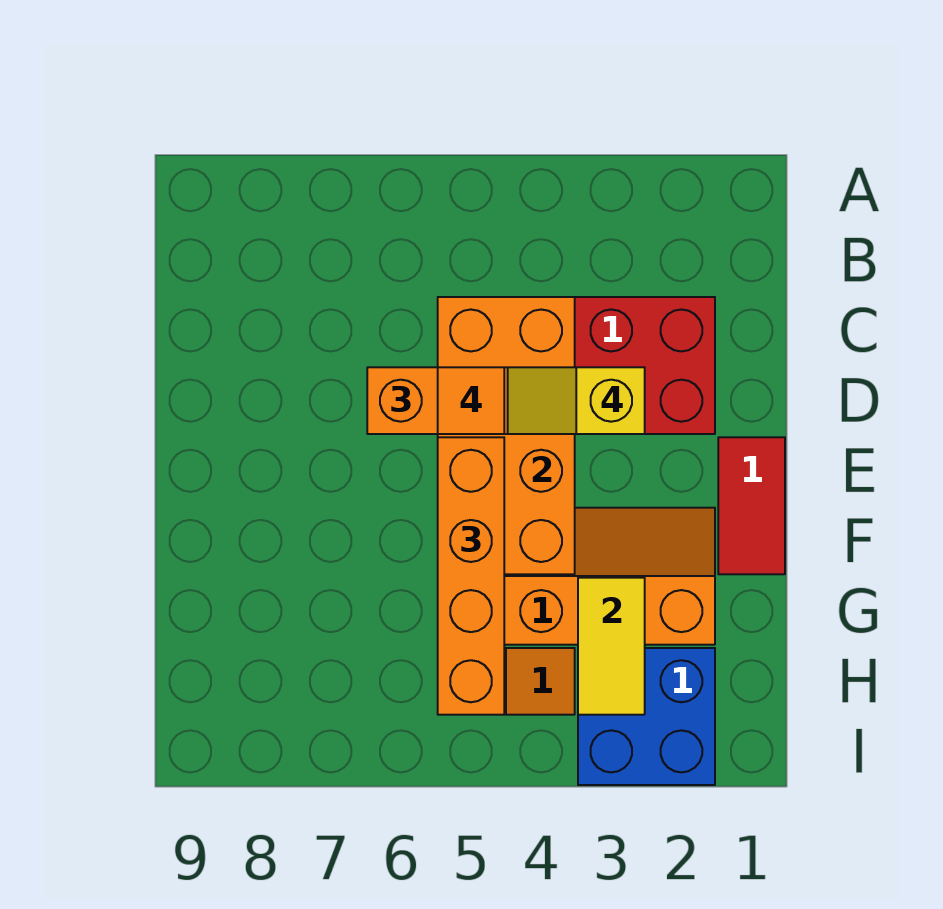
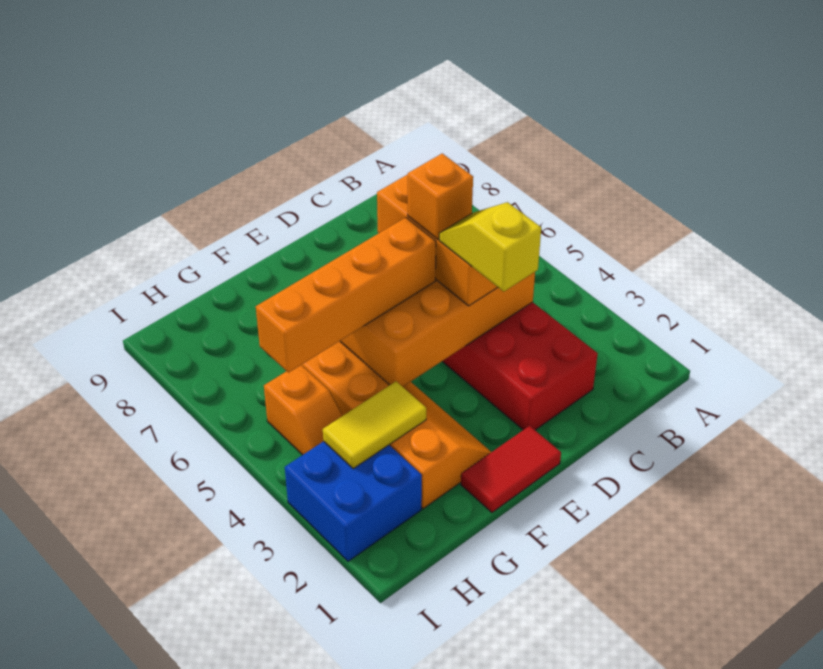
orange 1x1 tile [438,367,504,434] -> orange 1x1 brick [408,153,473,239]

